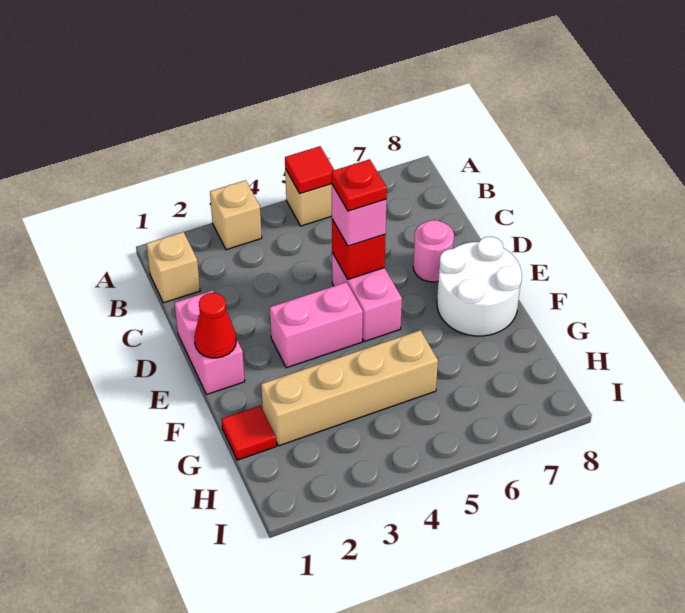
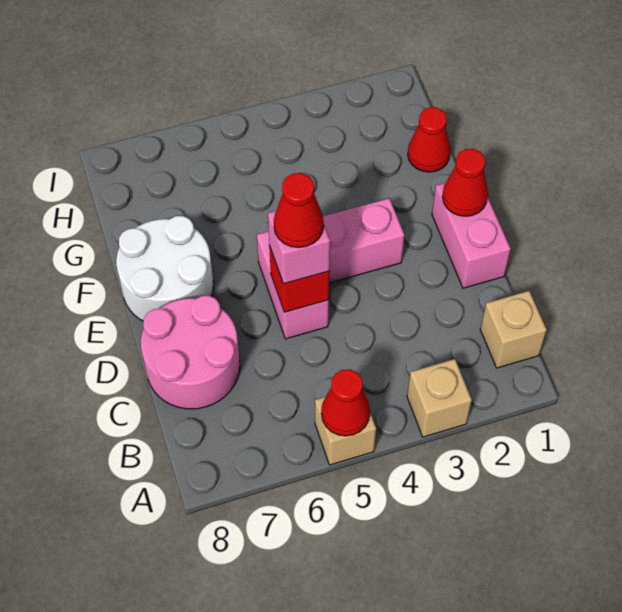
red 1x1 tile [285,146,334,194] -> red 1x1 cone [321,369,370,436]
red 1x1 plate [332,159,387,211] -> red 1x1 cone [274,173,324,248]
pink 1x1 round brick [413,220,454,282] -> pink 2x2 round brick [141,296,240,409]
red 1x1 tile [222,406,276,460] -> red 1x1 cone [408,107,450,172]
tan 1x4 brick [261,330,438,446] -> none

